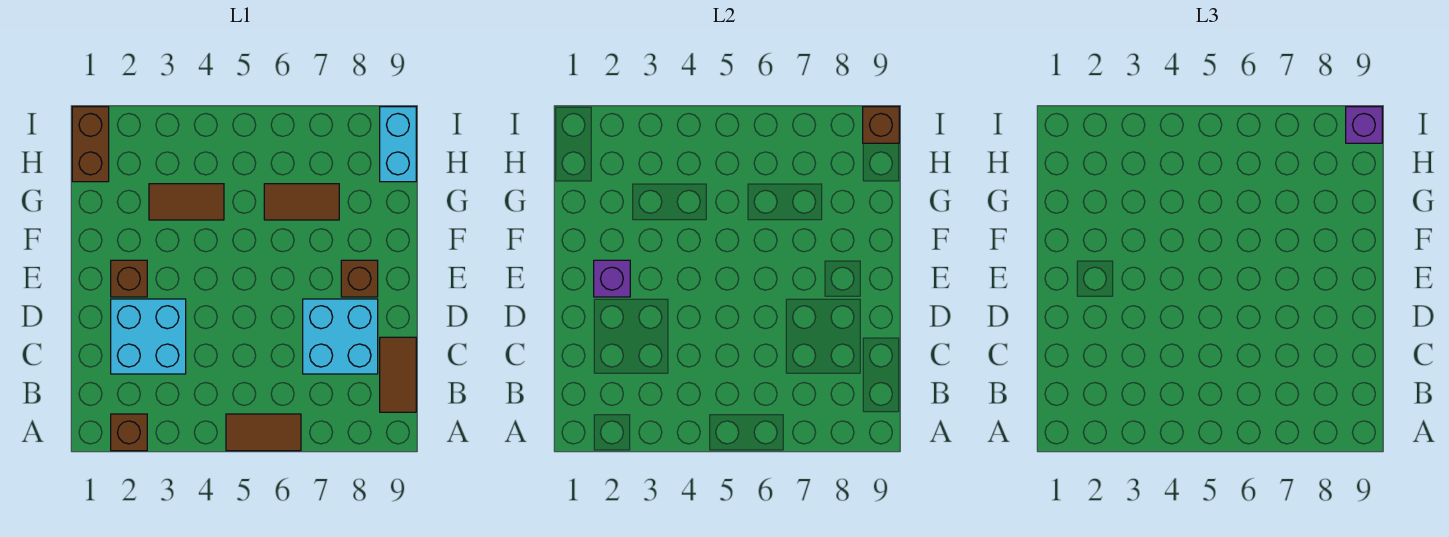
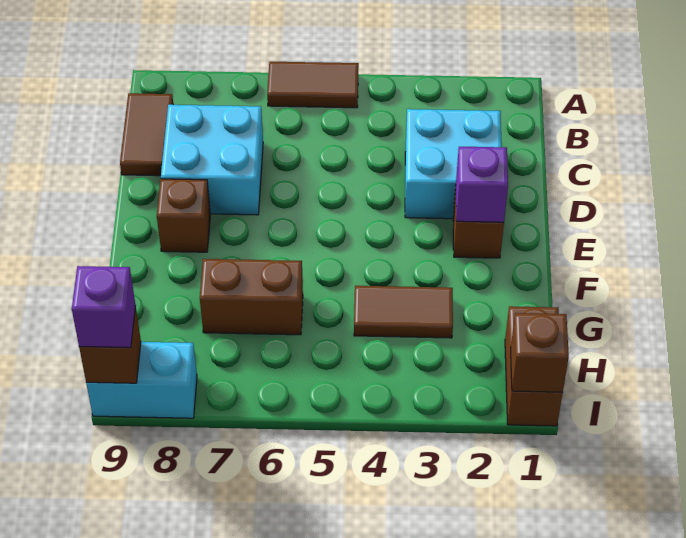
brown 1x1 brick [111,414,147,451] -> brown 1x1 brick moved to [511,313,569,392]
brown 1x2 tile [264,184,339,220] -> brown 1x2 brick [200,259,303,335]
cyan 1x2 brick [380,107,416,182] -> cyan 1x2 brick turned to [86,342,197,418]

